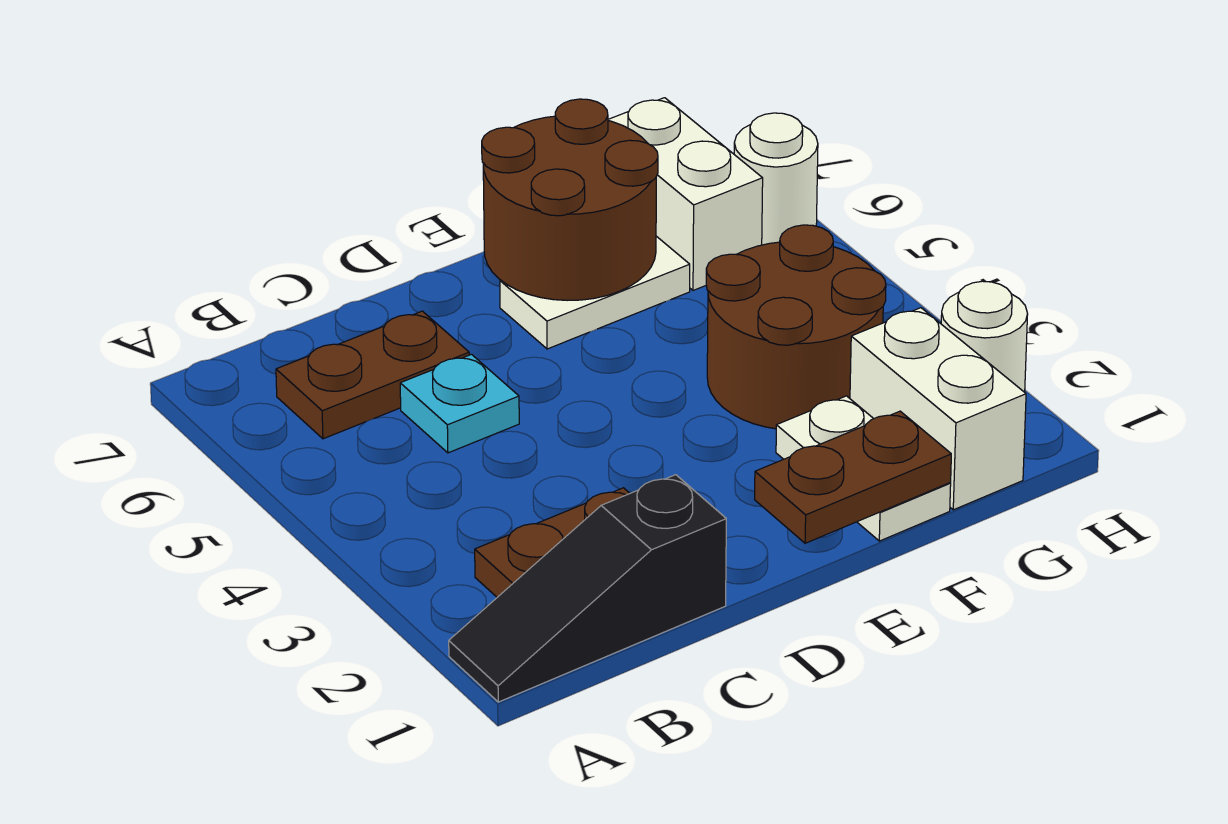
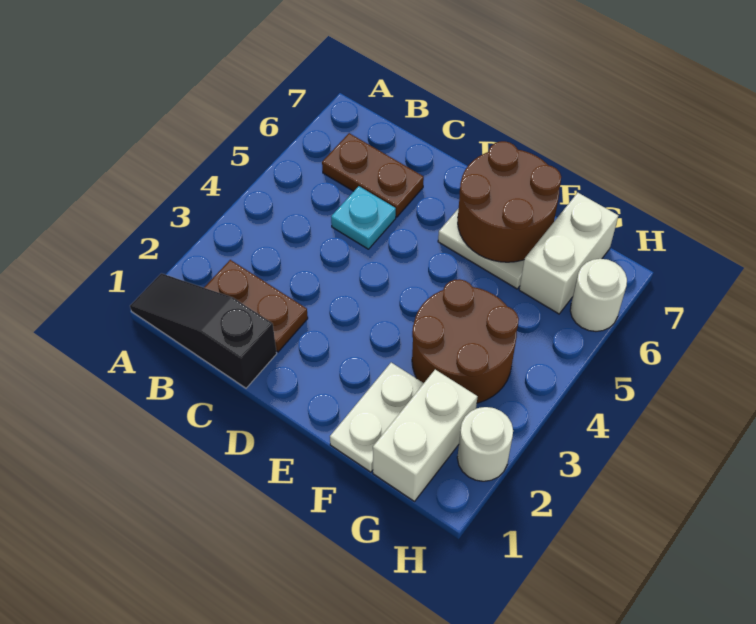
brown 1x2 plate [755,411,951,543] -> none

